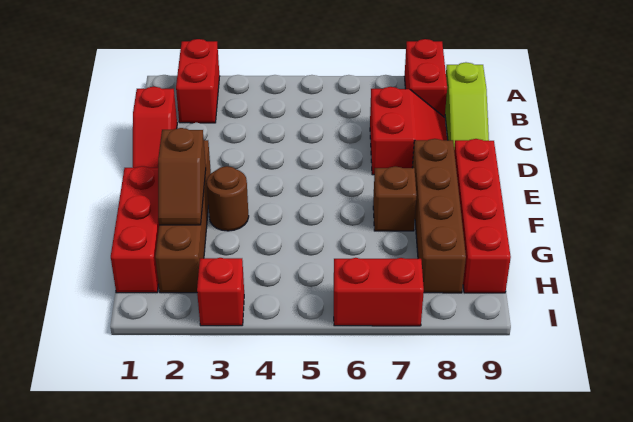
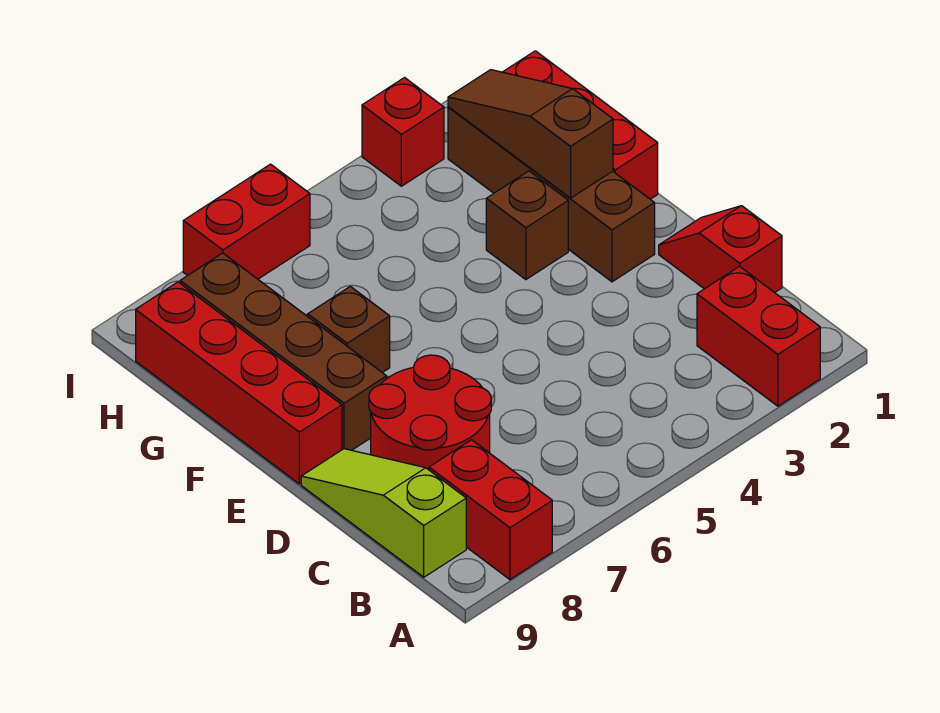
red 2x2 slope [370,87,447,175] -> red 2x2 round brick [369,355,491,470]
brown 1x2 slope [158,128,206,225] -> brown 1x3 slope [448,70,613,198]
brown 1x1 round brick [207,166,249,231] -> brown 1x1 brick [486,171,568,280]

